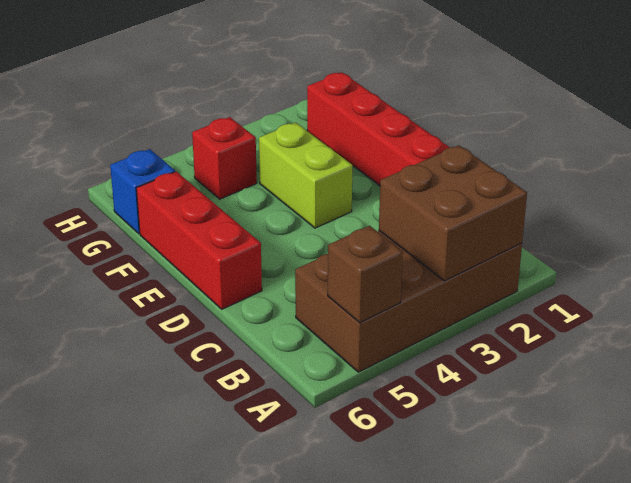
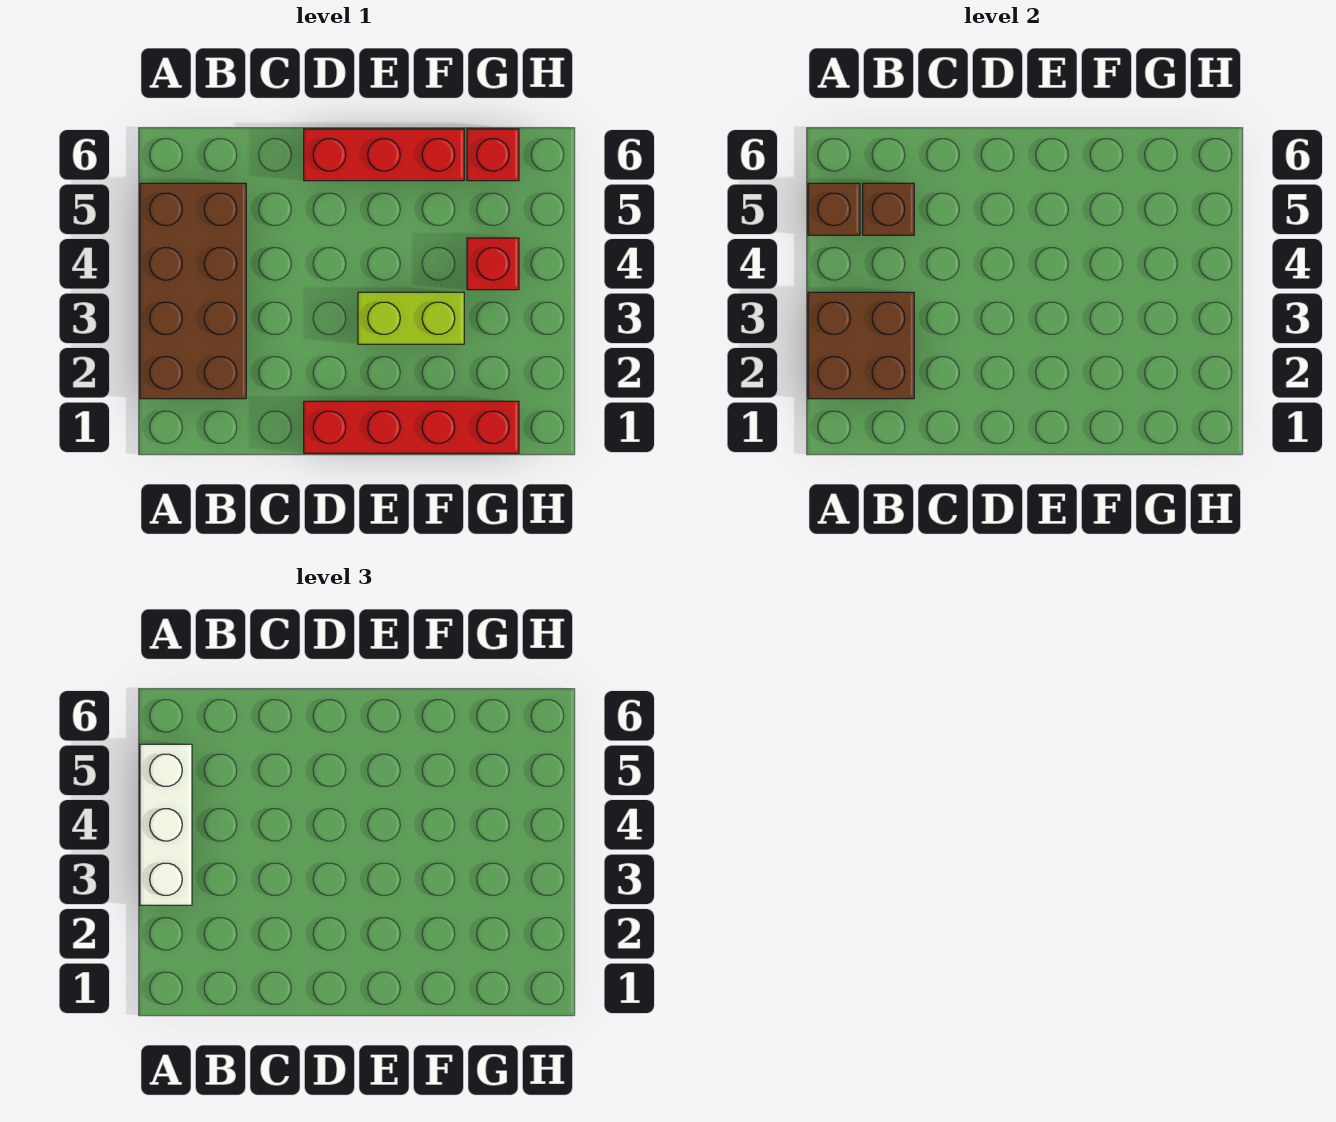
none -> white 1x3 brick [140,744,192,905]
none -> brown 1x1 brick [863,183,914,235]
blue 1x1 brick [110,149,175,234] -> red 1x1 brick [467,129,519,181]

